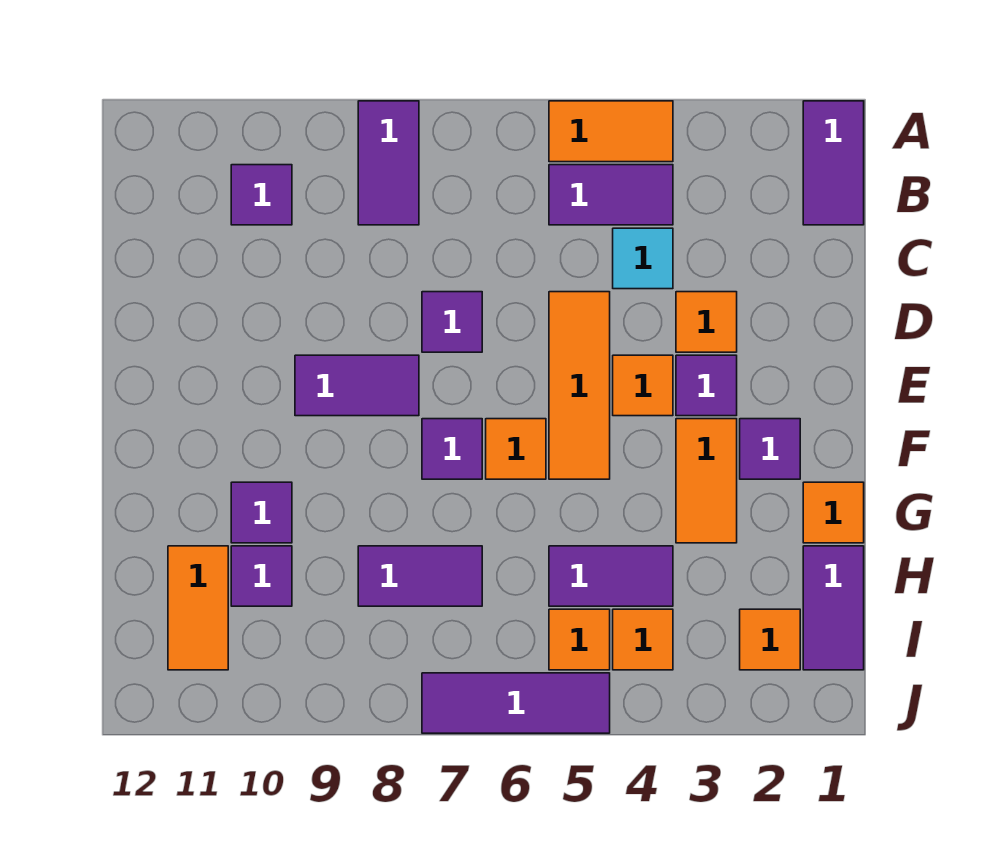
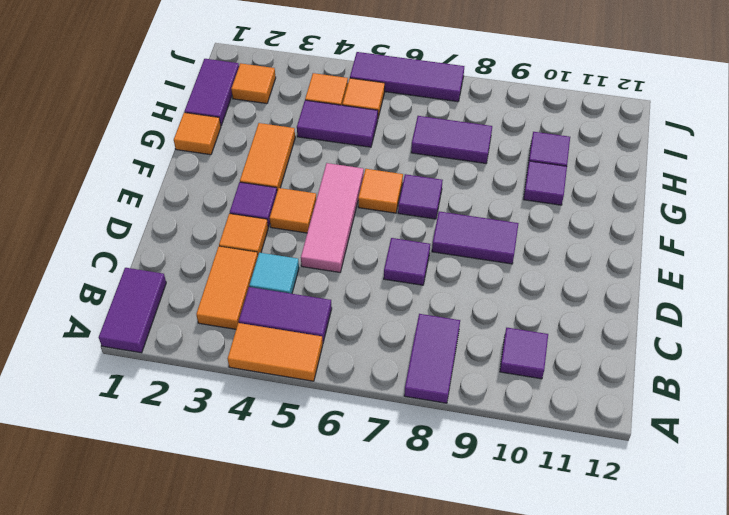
orange 1x3 tile [549,292,610,479] -> pink 1x3 tile [301,163,364,272]
purple 1x1 tile [740,419,800,479] -> none
orange 1x2 tile [168,546,228,670] -> orange 1x2 tile moved to [196,246,258,329]

